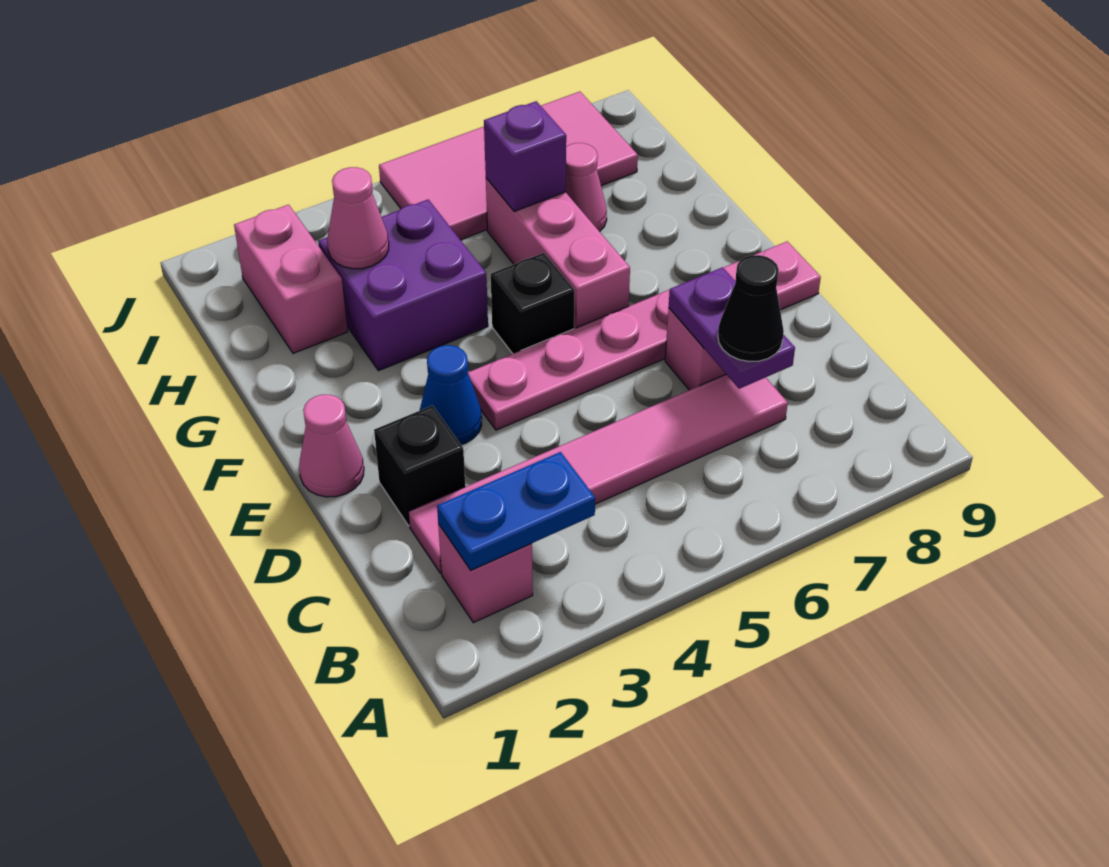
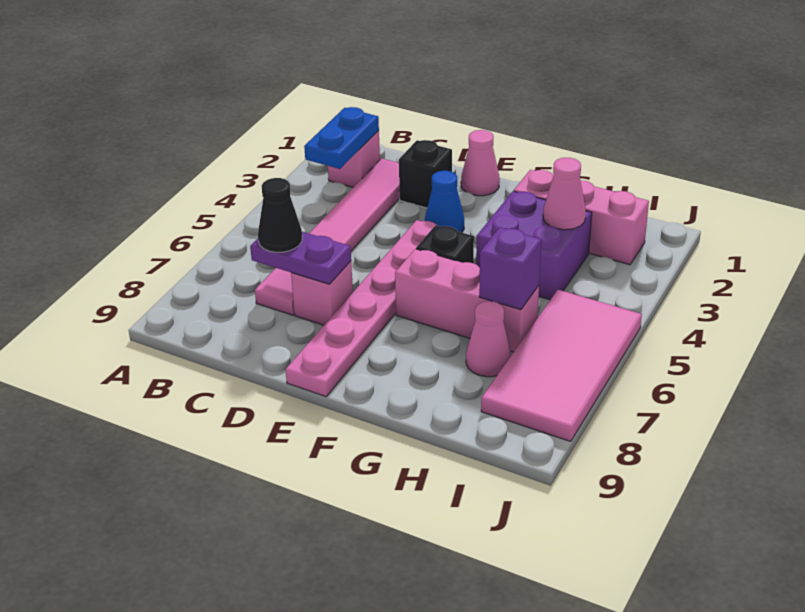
pink 1x2 brick [234,205,348,353] -> pink 1x3 brick [514,170,649,265]

